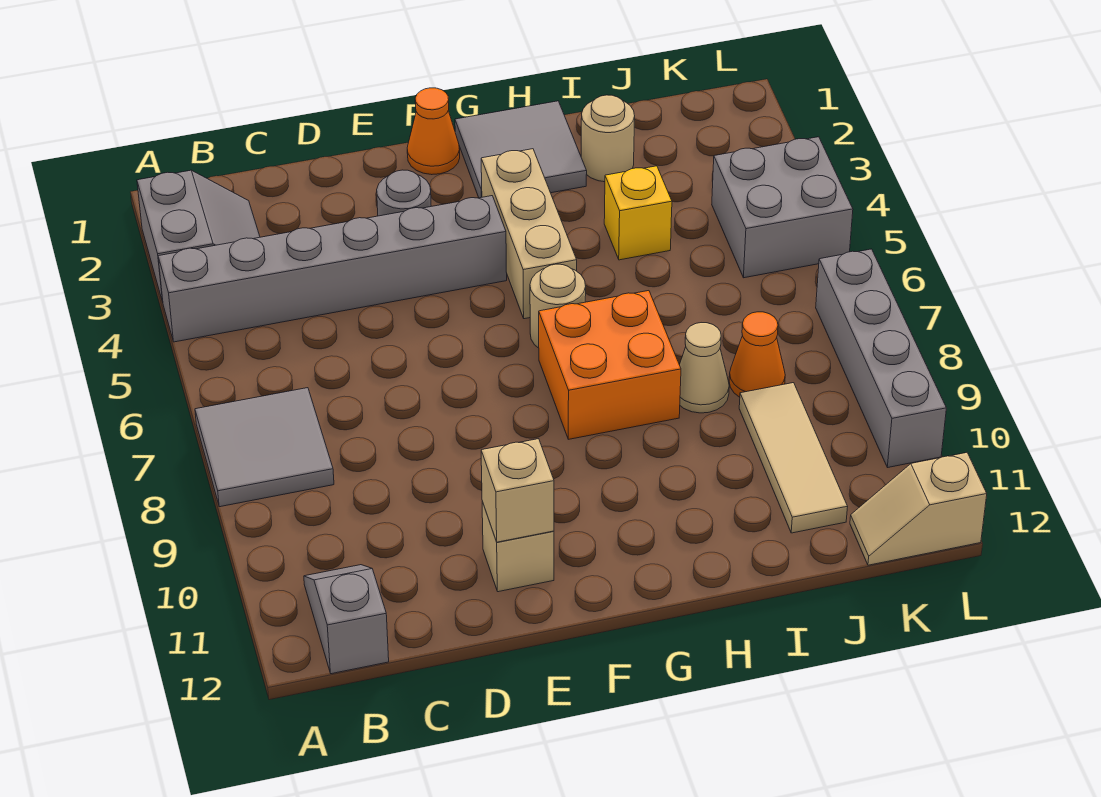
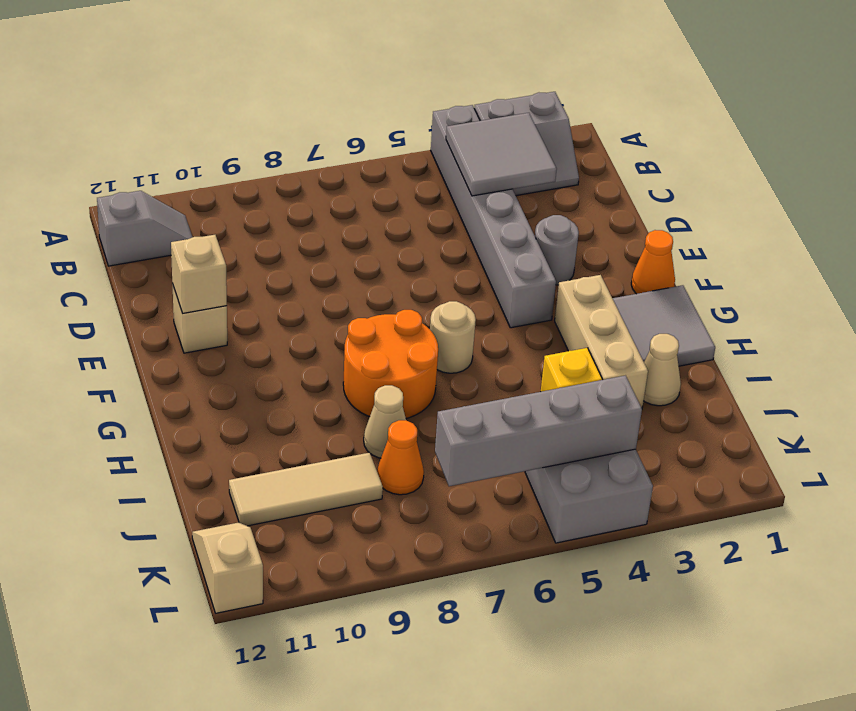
grey 2x2 tile [195,388,334,507] -> grey 2x2 tile moved to [446,113,557,196]
tan 1x3 brick [481,149,577,319] -> tan 1x3 brick turned to [555,275,648,408]
orange 2x2 brick [539,291,681,439] -> orange 2x2 round brick [343,310,438,418]
tan 1x1 round brick [581,95,635,182] -> tan 1x1 cone [644,334,681,406]
grey 1x4 brick [816,249,946,468] -> grey 1x4 brick moved to [435,375,642,486]

